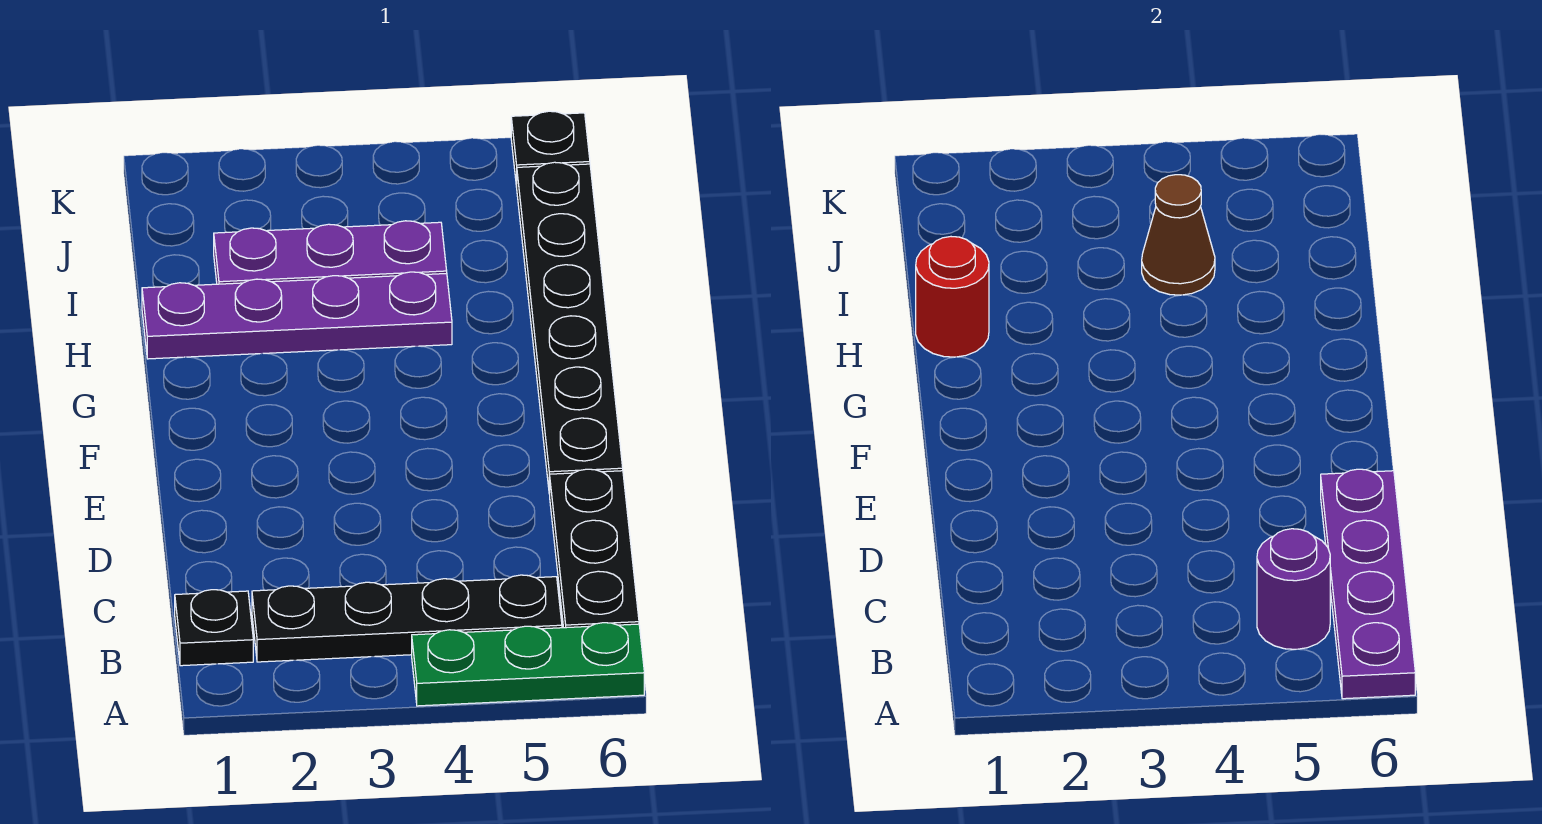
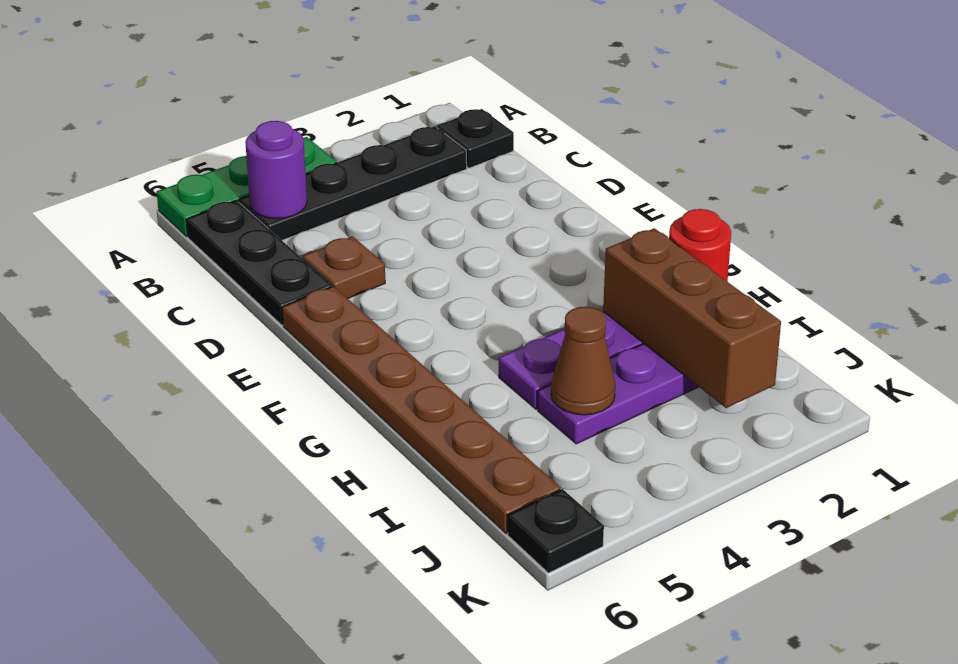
purple 1x4 plate [1321,469,1415,699] -> none
none -> brown 1x1 plate [303,236,385,299]
black 1x6 plate [517,162,623,494] -> brown 1x6 plate [282,286,561,533]
none -> brown 1x3 brick [603,228,781,408]

